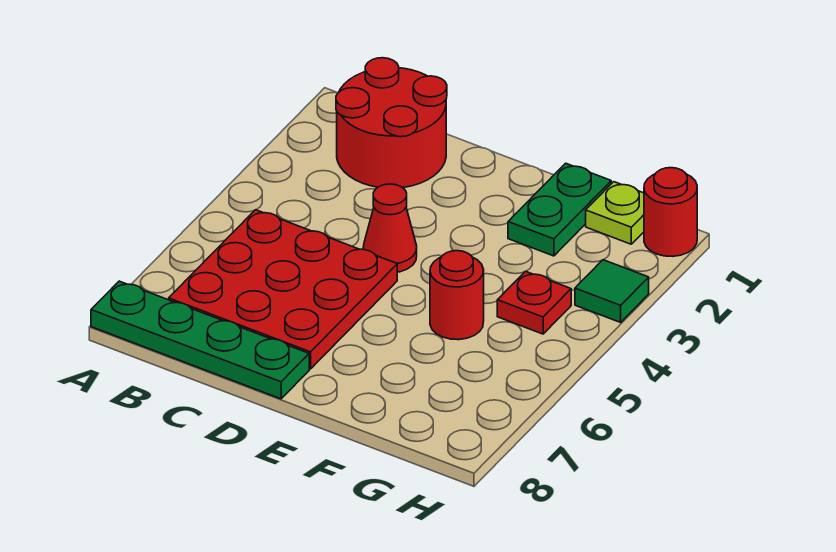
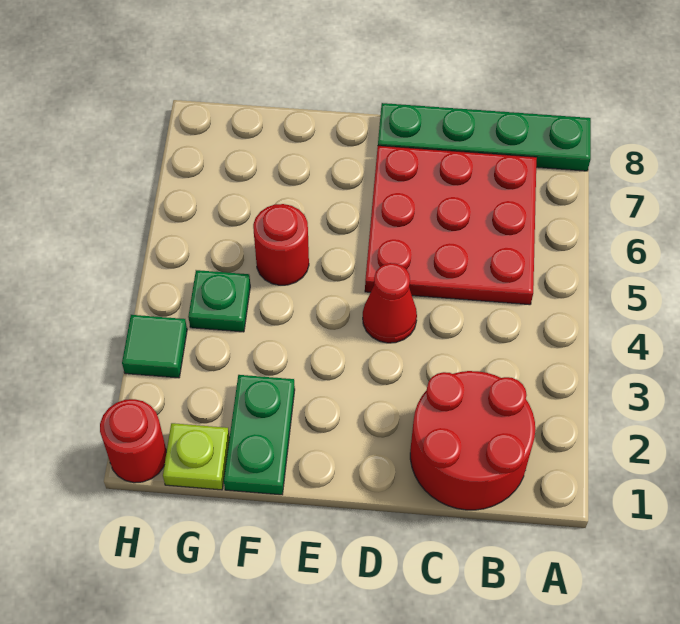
red 1x1 plate [497,271,571,334] -> green 1x1 plate [188,270,250,332]

